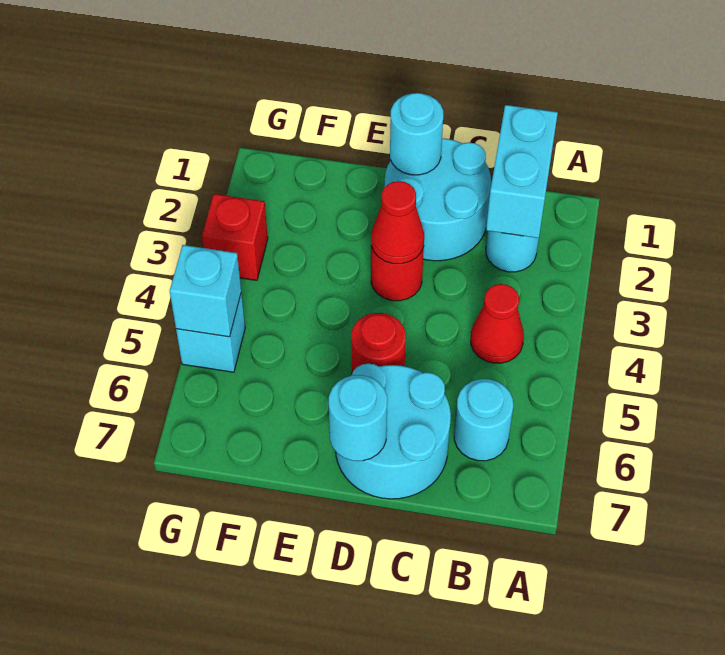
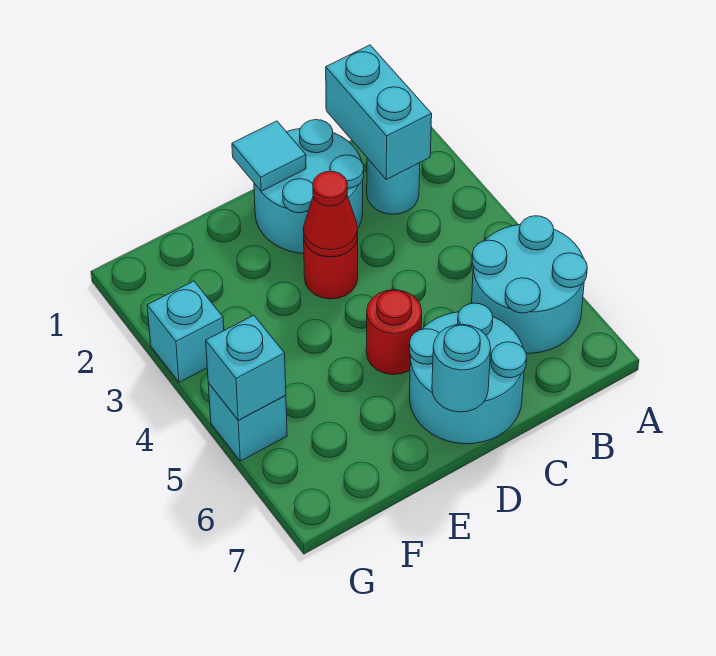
red 1x1 cone [471,284,524,363] -> none
cyan 1x1 round brick [454,379,513,461] -> cyan 2x2 round brick [472,216,587,353]
cyan 1x1 round brick [390,93,443,175] -> cyan 1x1 tile [232,121,306,191]
red 1x1 brick [202,194,268,280] -> cyan 1x1 brick [147,281,224,382]

